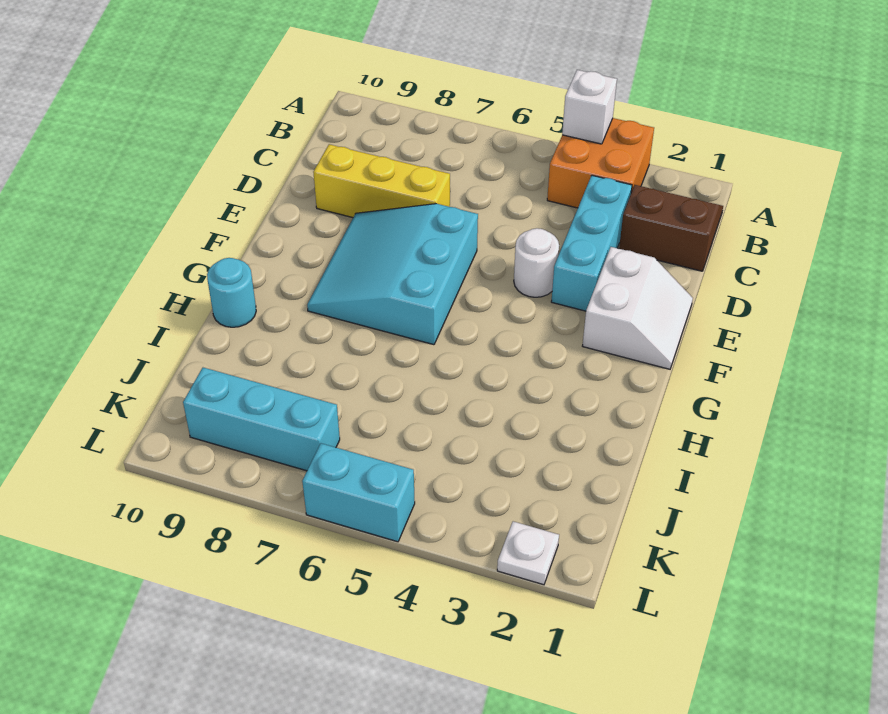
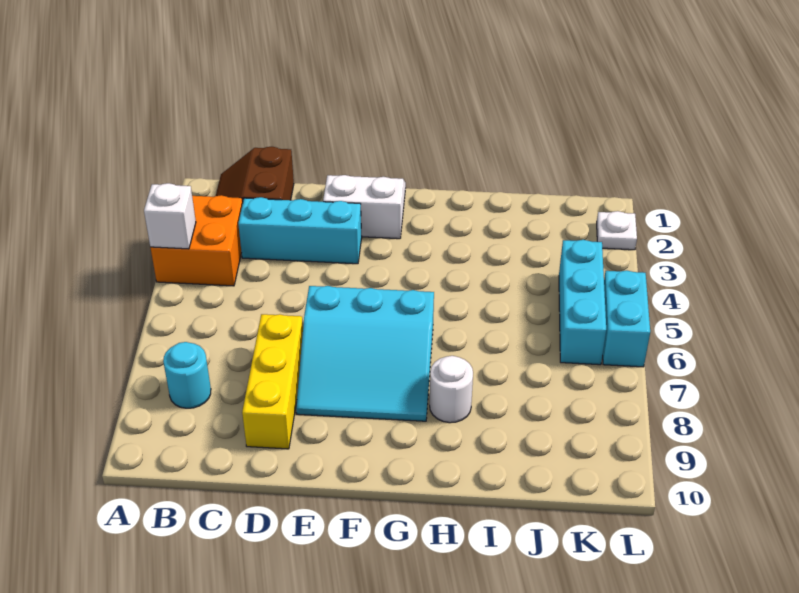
white 1x1 round brick [514,228,559,297] -> white 1x1 round brick moved to [430,356,473,423]
cyan 1x1 round brick [207,258,256,327] -> cyan 1x1 round brick moved to [163,342,211,408]
cyan 1x3 brick [183,368,340,471] -> cyan 1x3 brick moved to [559,240,606,365]

